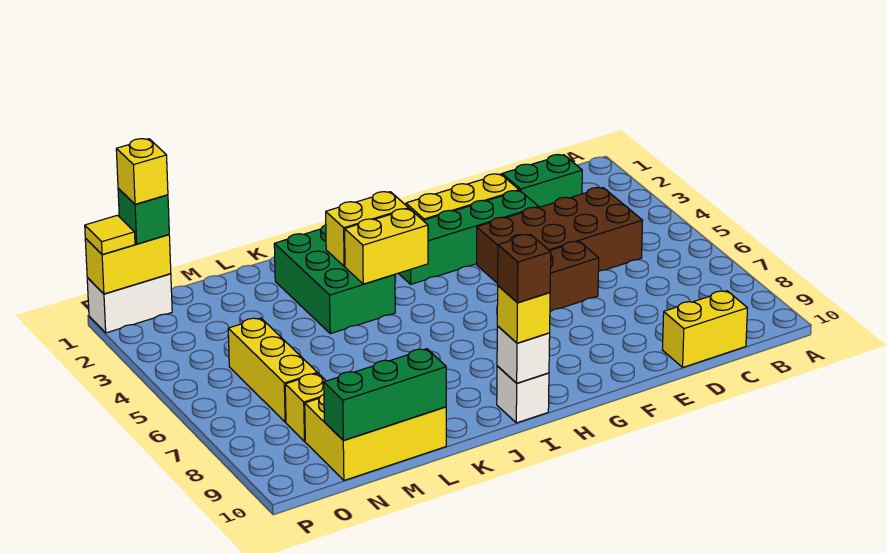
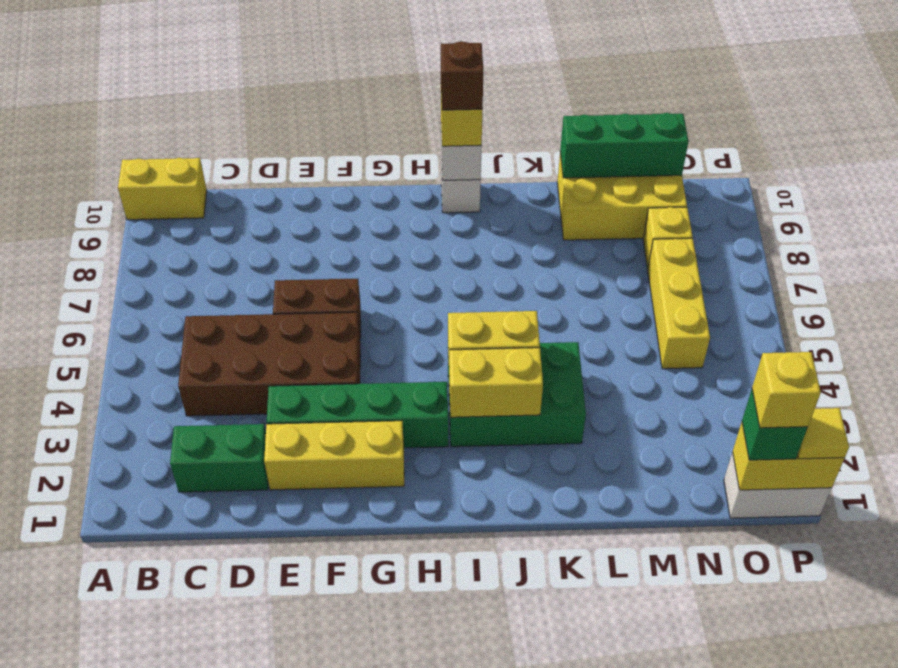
yellow 1x2 brick [662,291,747,367] -> yellow 1x2 brick moved to [118,158,207,220]
green 2x3 brick [274,225,395,334] -> green 2x3 brick turned to [448,342,586,447]

